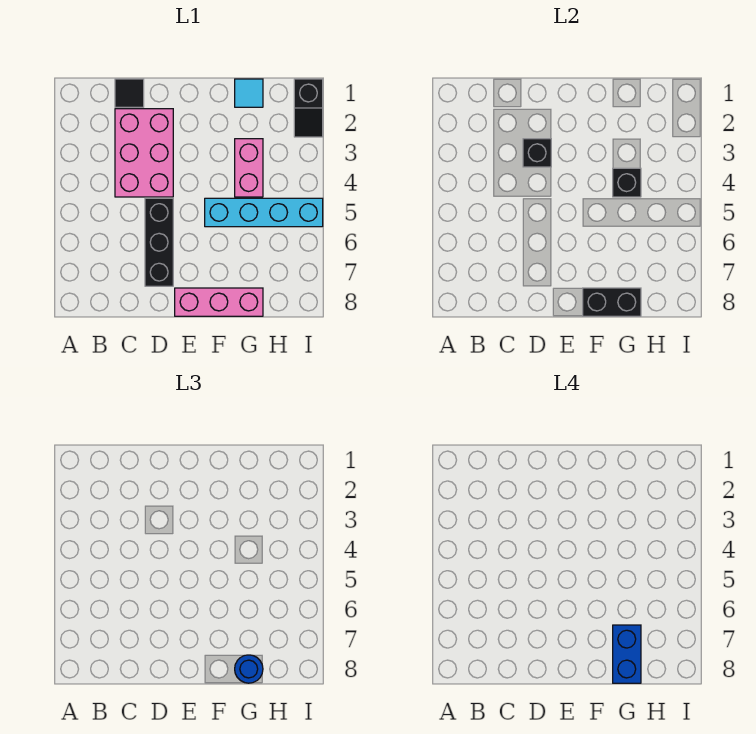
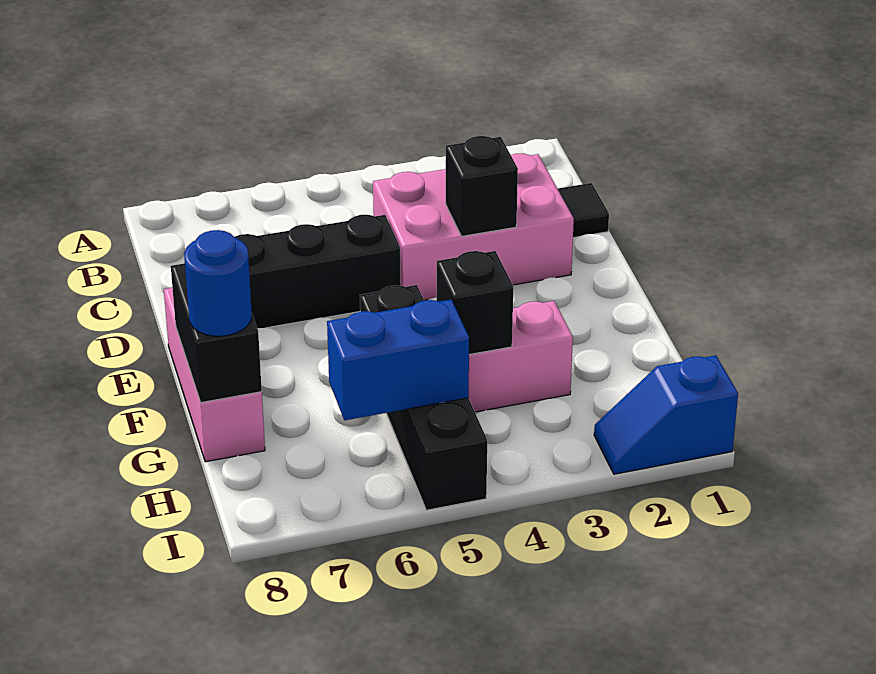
cyan 1x4 brick [205,198,323,227] -> black 1x4 brick [360,285,487,510]
cyan 1x1 tile [235,79,263,107] -> none
blue 1x2 brick [613,625,641,683] -> blue 1x2 brick moved to [327,300,469,420]
black 1x2 slope [294,79,323,137] -> blue 1x2 slope [594,355,738,474]

